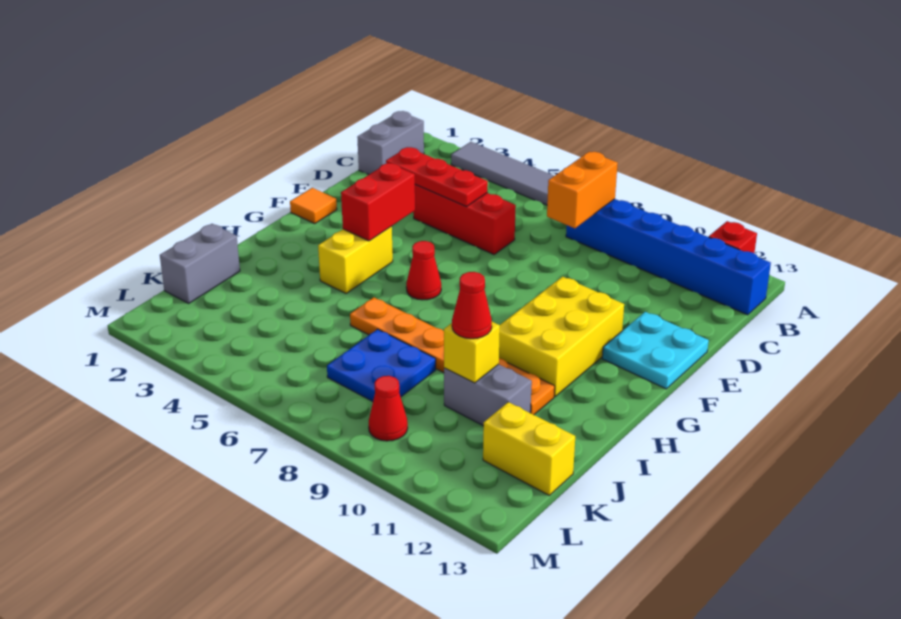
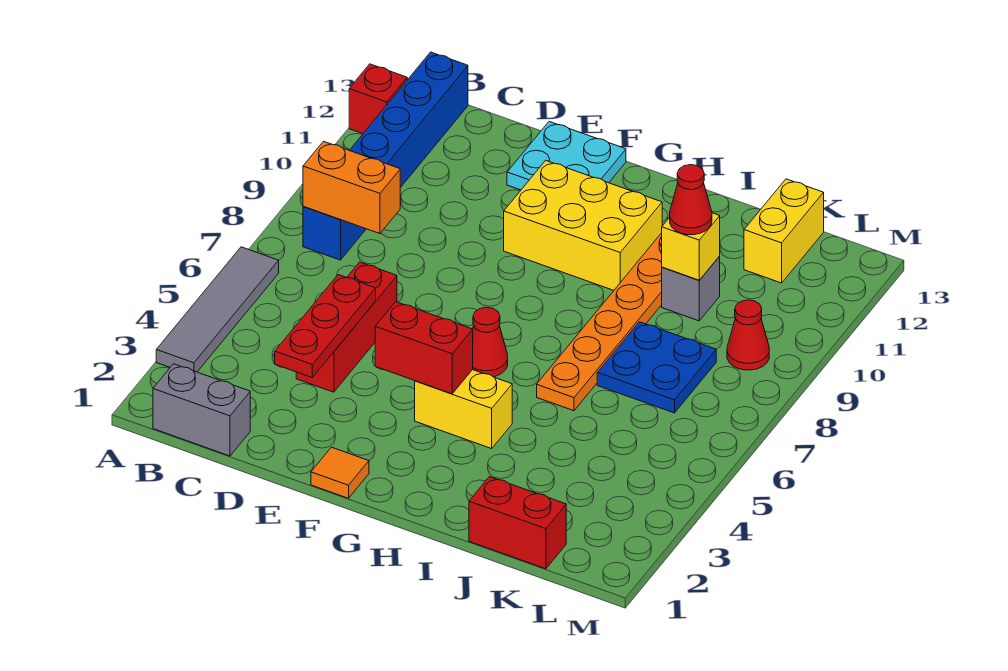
grey 1x2 brick [160,224,240,303] -> red 1x2 brick [469,477,566,569]
grey 1x2 brick [444,364,532,426] -> grey 1x1 brick [662,256,720,321]

